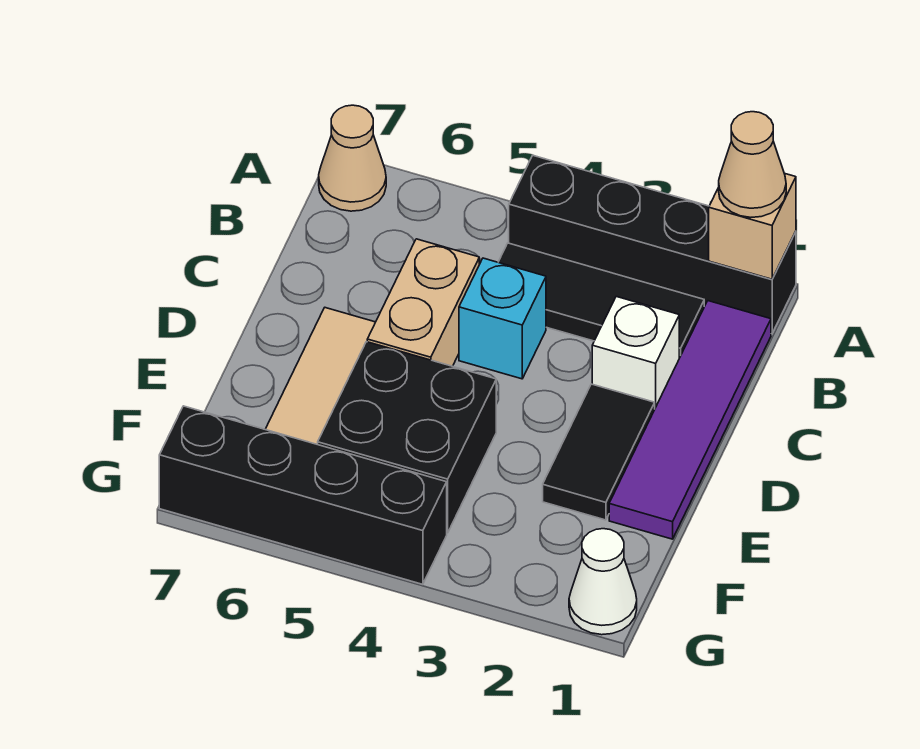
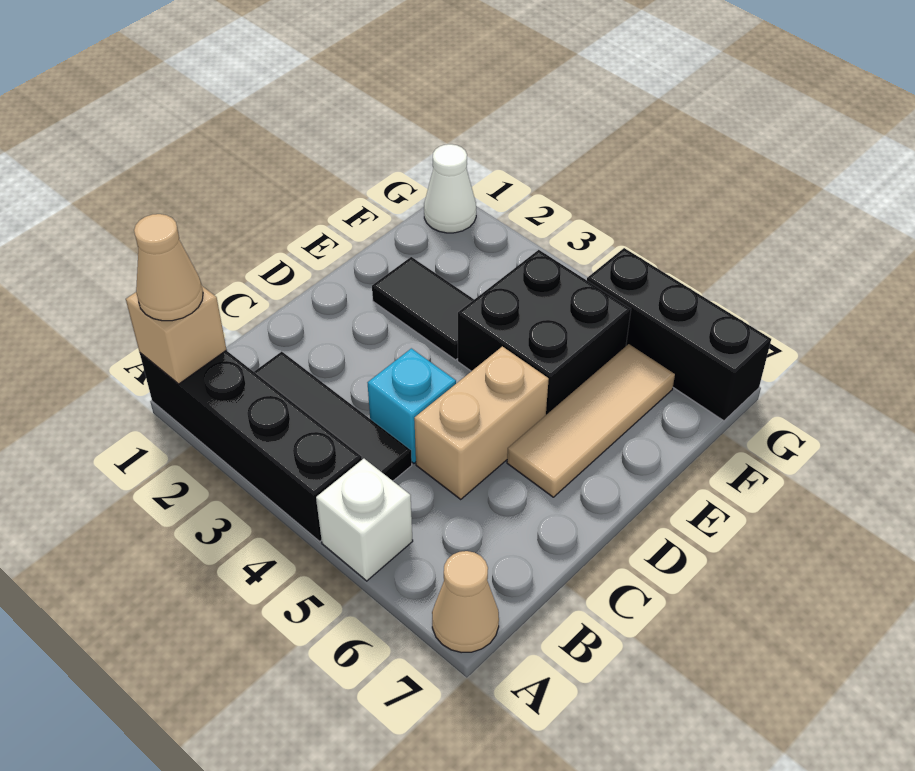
purple 1x4 tile [609,301,771,539] -> none
white 1x1 brick [592,297,679,408] -> white 1x1 brick moved to [316,459,413,581]
black 1x2 tile [543,384,655,520] -> black 1x2 tile turned to [372,257,474,360]
black 1x4 brick [159,406,447,584] -> black 1x3 brick [587,248,771,421]

